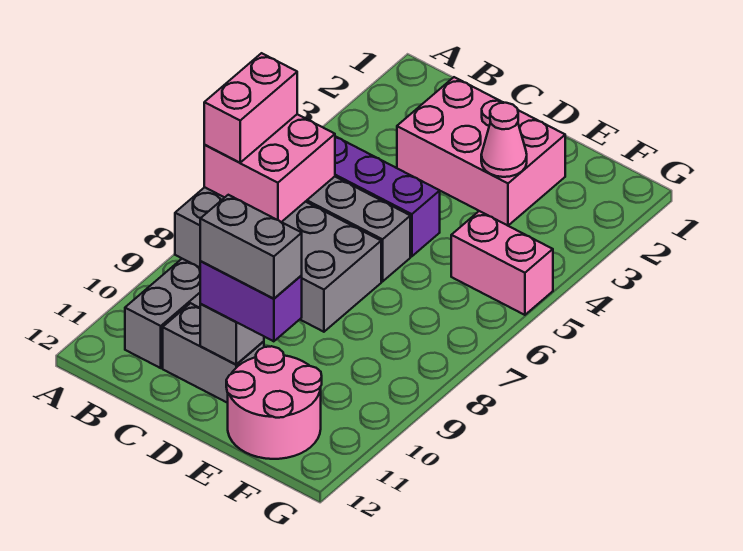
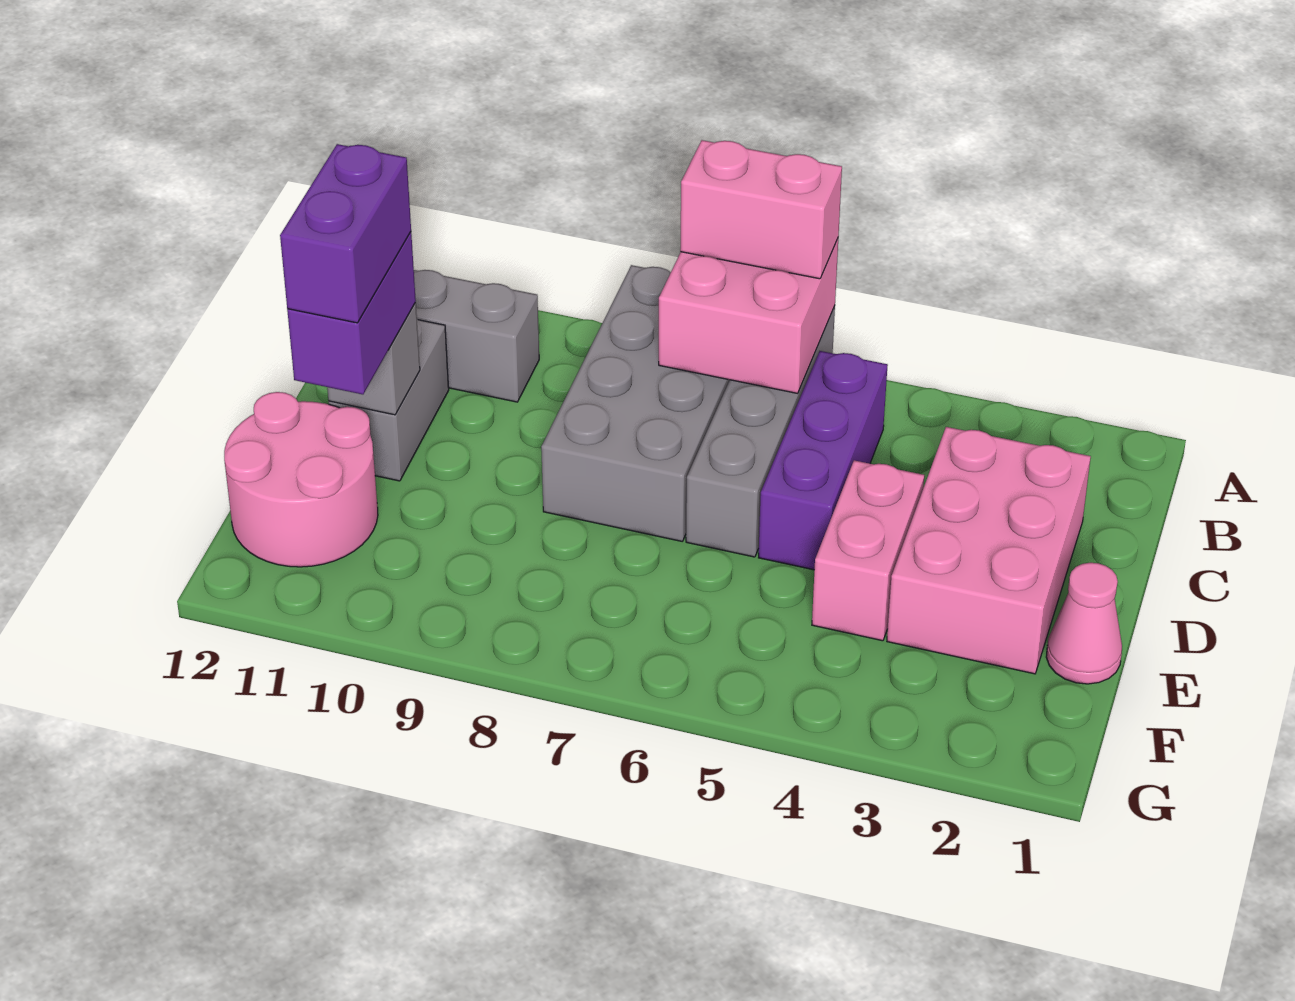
grey 1x2 brick [200,195,302,299] -> purple 1x2 brick [280,144,411,323]
pink 1x1 cone [481,103,527,177] -> pink 1x1 cone moved to [1046,563,1122,684]
pink 1x2 brick [451,211,553,315] -> pink 1x2 brick moved to [812,460,924,641]

